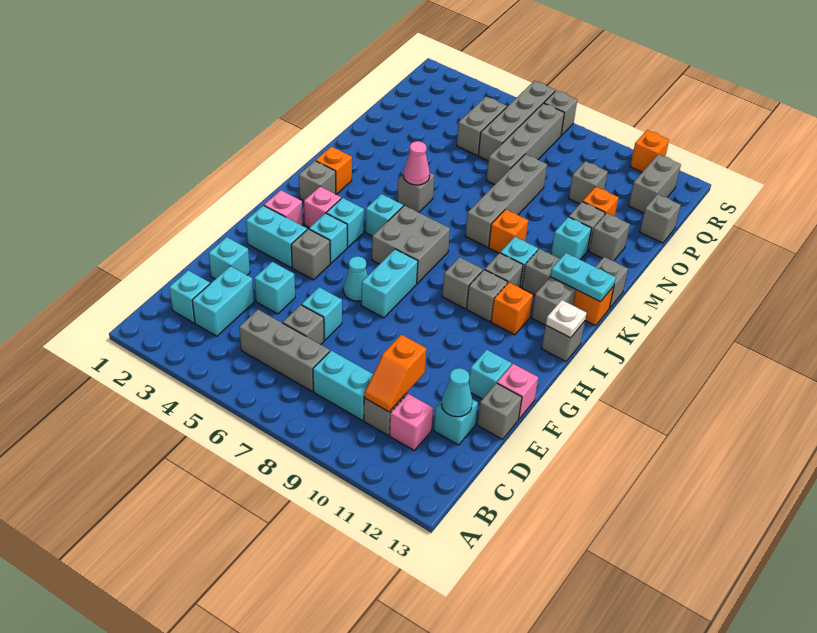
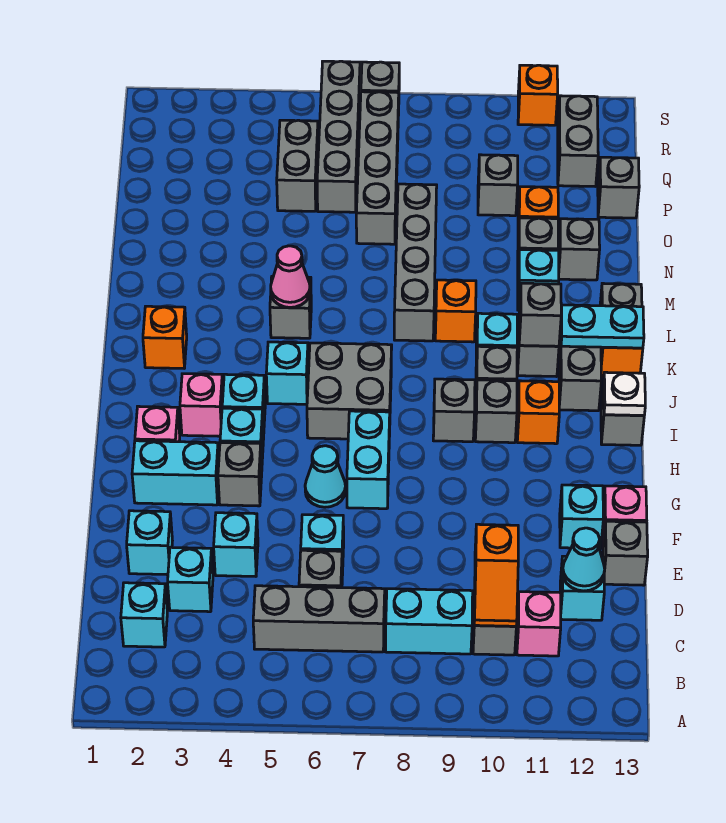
cyan 1x2 brick [192,266,254,336] -> cyan 1x1 brick [168,547,213,612]
grey 1x1 brick [299,161,336,201] -> grey 1x1 brick moved to [519,283,561,346]

